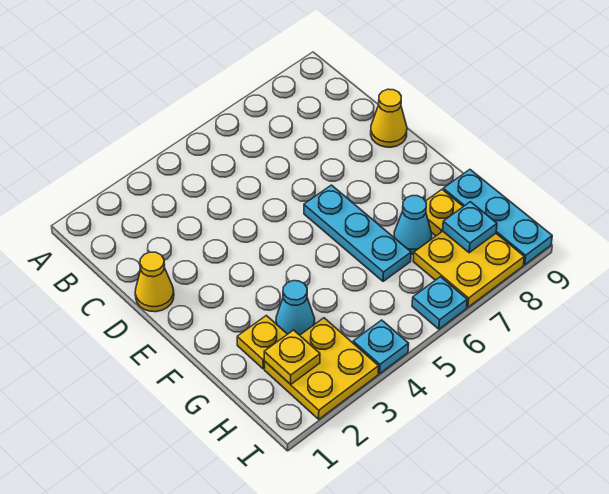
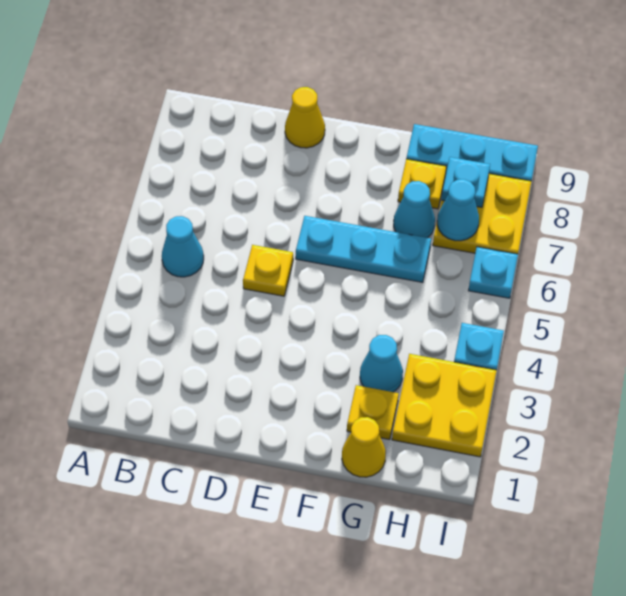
none -> cyan 1x1 cone [162,216,204,277]
yellow 1x1 cone [135,252,174,312] -> yellow 1x1 cone moved to [342,417,386,477]
yellow 1x1 plate [264,330,320,384] -> yellow 1x1 plate moved to [243,245,293,296]
none -> cyan 1x1 cone [437,179,479,241]

